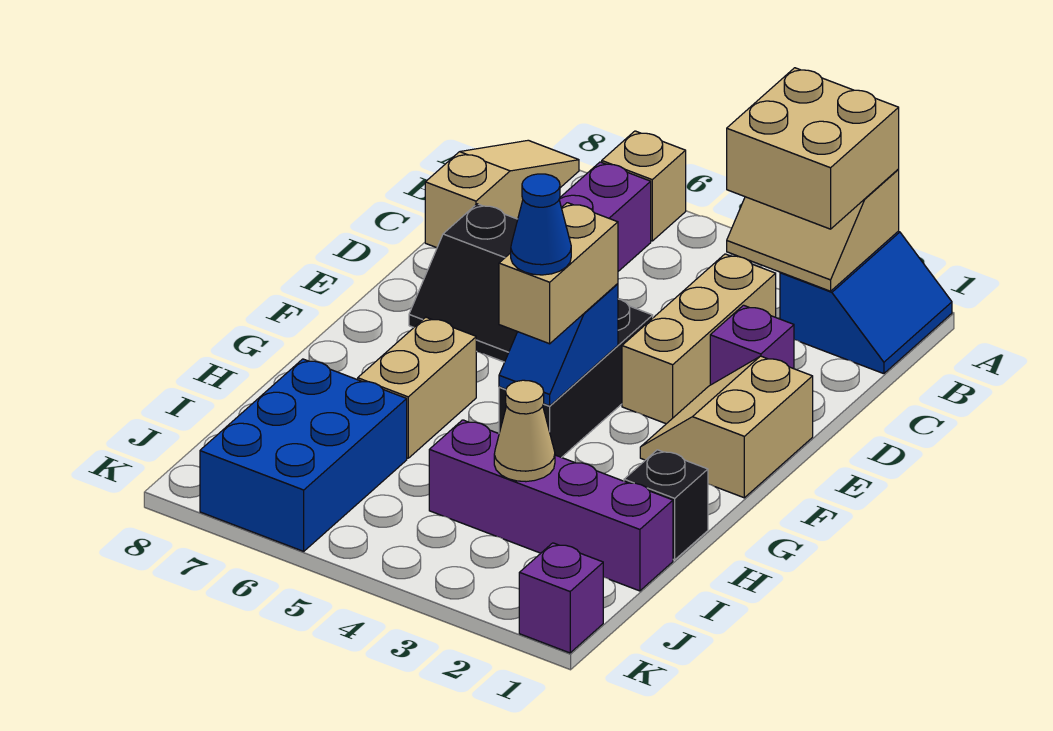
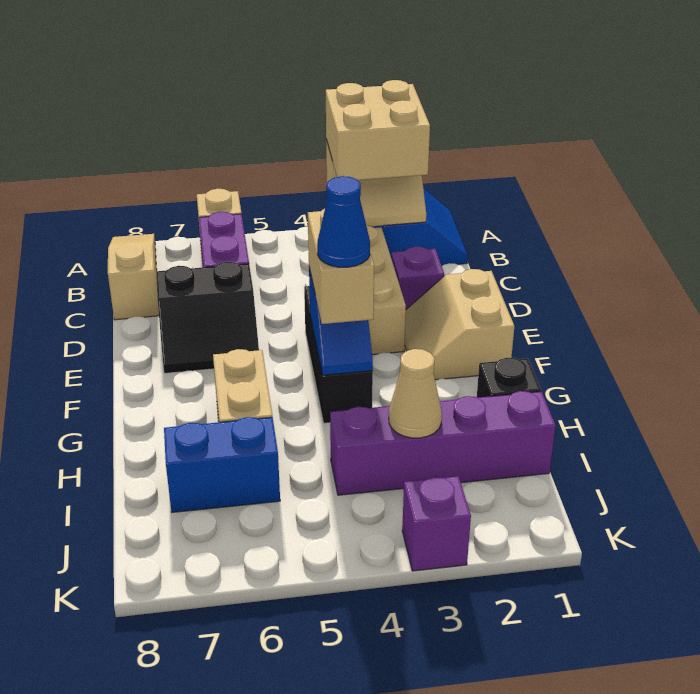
blue 2x3 brick [200,359,407,551] -> blue 1x2 brick [164,417,280,512]
purple 1x1 brick [519,543,603,653] -> purple 1x1 brick moved to [402,476,471,571]

